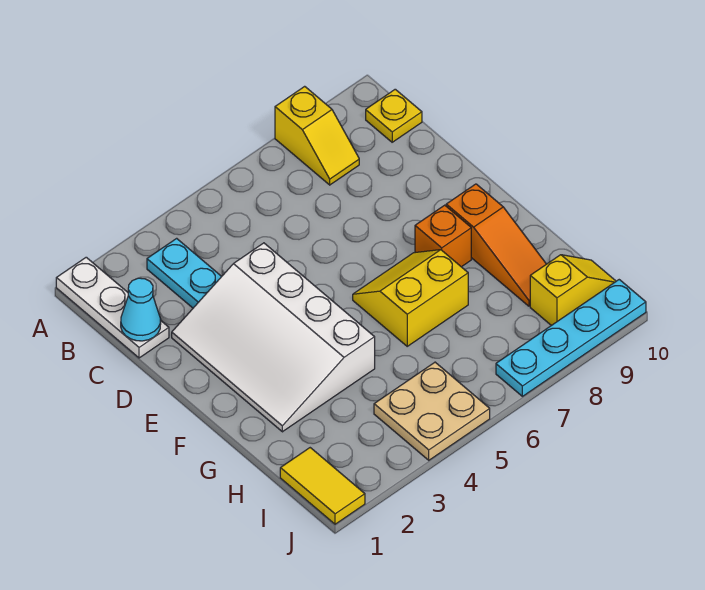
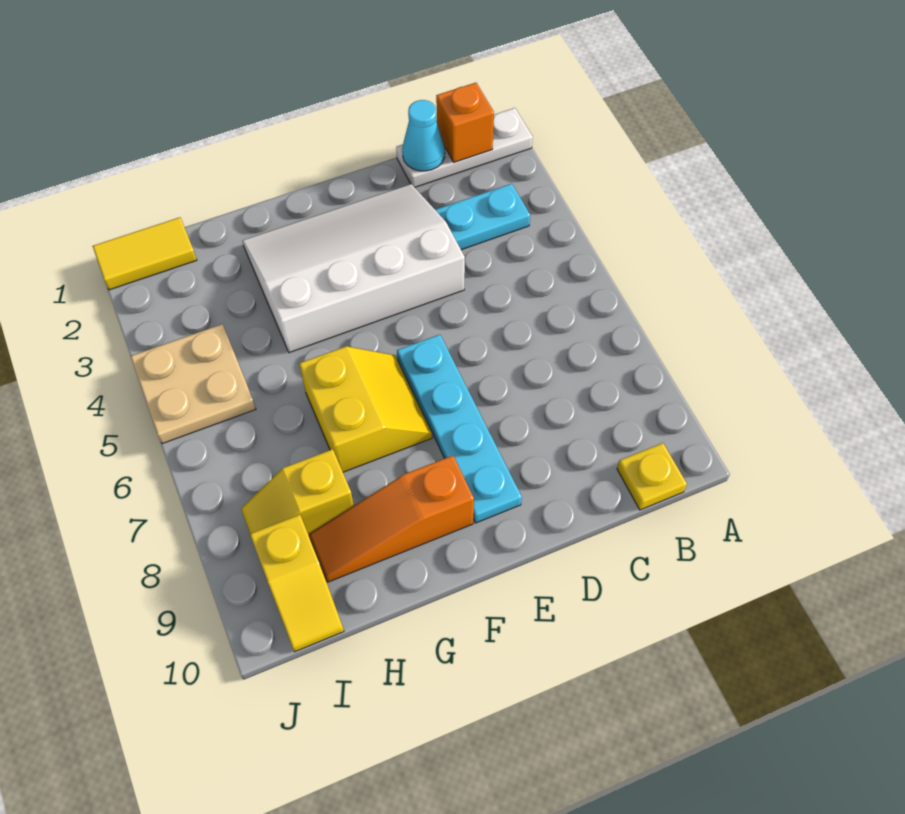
yellow 1x2 slope [275,86,359,185] -> yellow 1x2 slope moved to [241,449,354,535]
orange 1x1 brick [415,205,471,267] -> orange 1x1 brick moved to [436,83,494,162]
cyan 1x4 plate [496,280,646,396] -> cyan 1x4 plate moved to [397,335,522,523]

